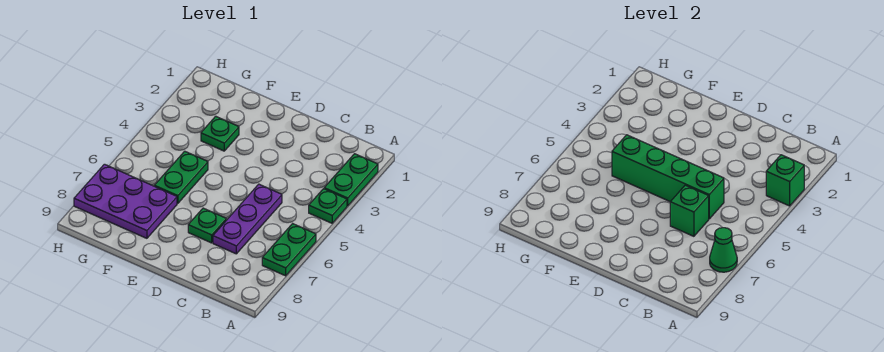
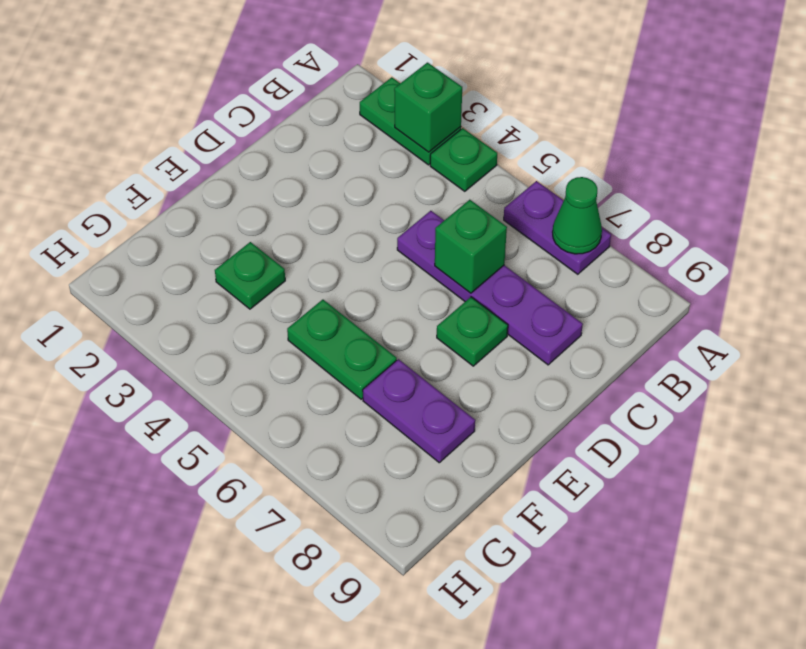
green 1x2 plate [262,224,316,276] -> purple 1x2 plate [504,181,611,274]
purple 1x3 plate [213,184,282,254] -> purple 1x4 plate [397,211,583,365]
green 1x4 brick [612,135,724,219] -> none
purple 2x3 plate [74,164,177,238] -> purple 1x2 plate [363,359,475,463]

